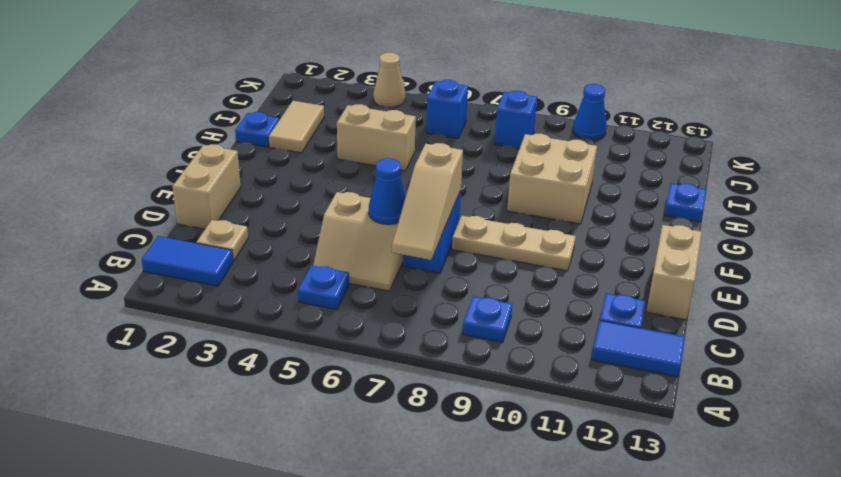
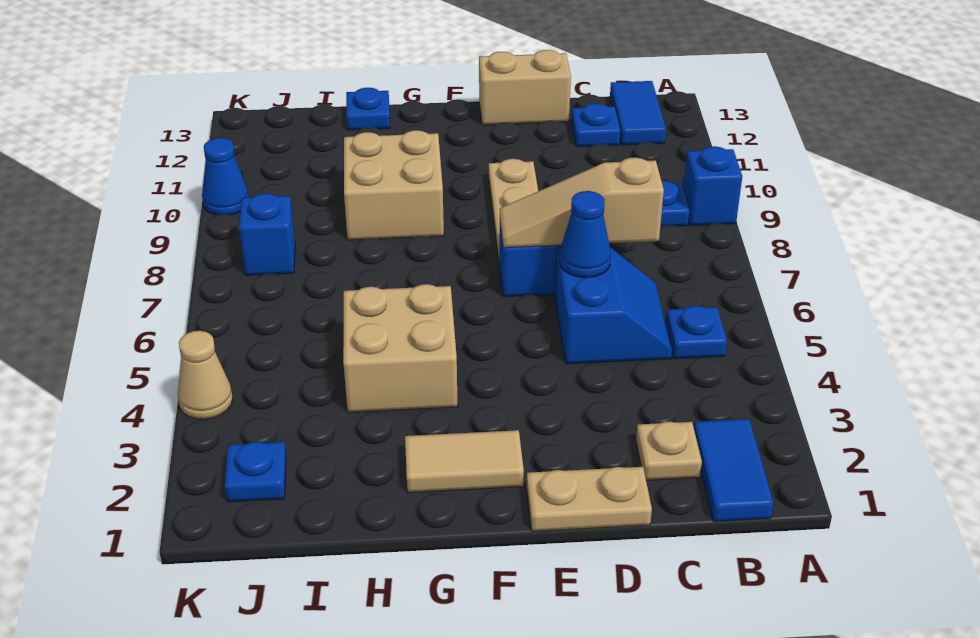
tan 2x2 slope [313,192,403,291] -> blue 2x2 slope [555,247,672,364]
tan 1x3 slope [392,143,463,260] -> tan 1x3 slope turned to [500,158,664,248]
tan 1x2 brick [173,144,241,229] -> tan 1x2 plate [527,467,652,531]
blue 1x1 plate [235,112,279,147] -> blue 1x1 plate moved to [225,442,286,502]
tan 1x2 tile [269,101,324,153] -> tan 1x2 tile moved to [405,430,524,493]
tan 1x2 brick [337,104,416,171] -> tan 2x2 brick [343,284,458,412]
blue 1x1 brick [426,80,468,138] -> blue 1x1 brick moved to [683,146,742,226]

